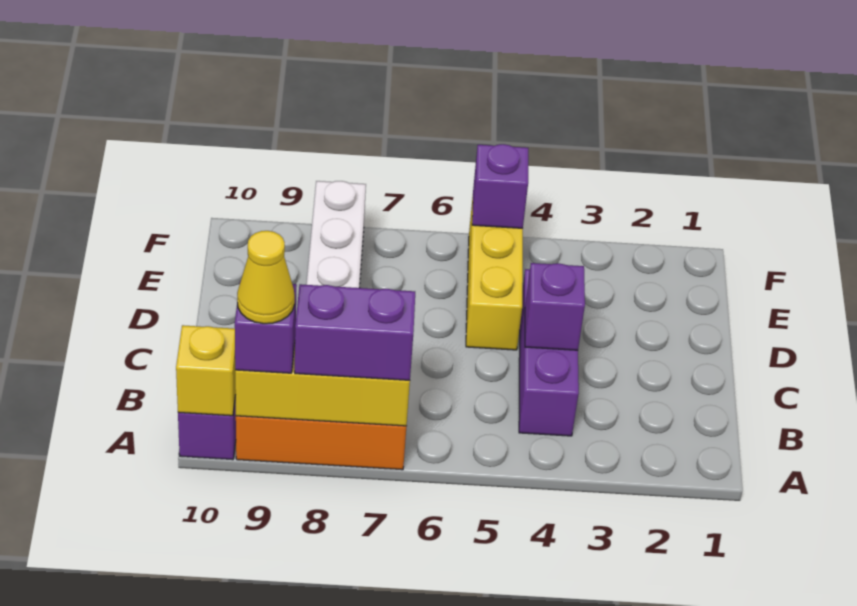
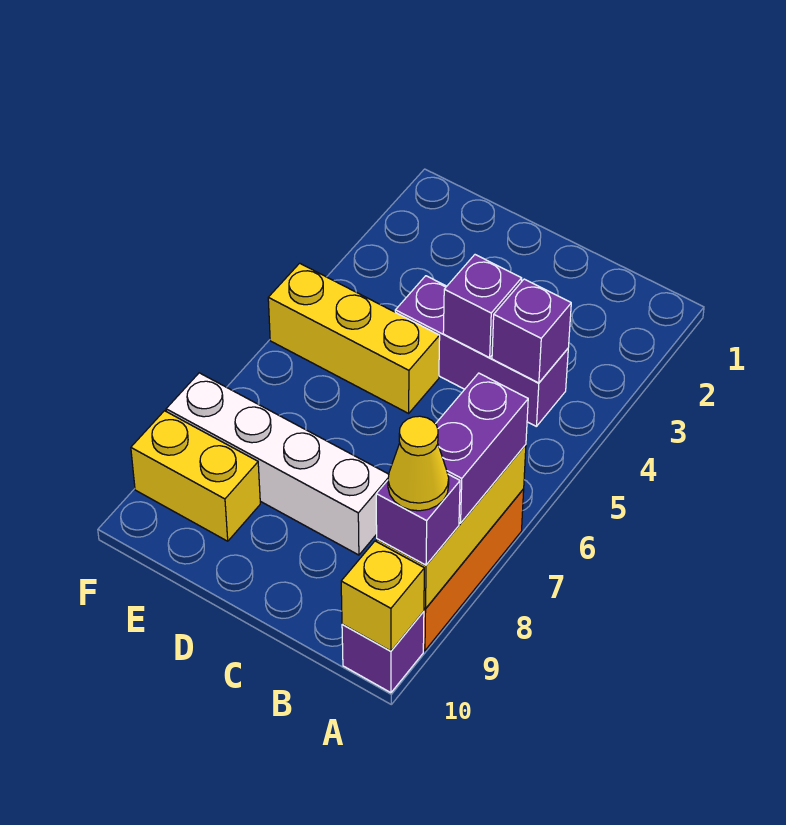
none -> yellow 1x2 brick [131,411,260,541]
purple 1x1 brick [472,144,528,228] -> purple 1x1 brick moved to [492,279,571,383]

